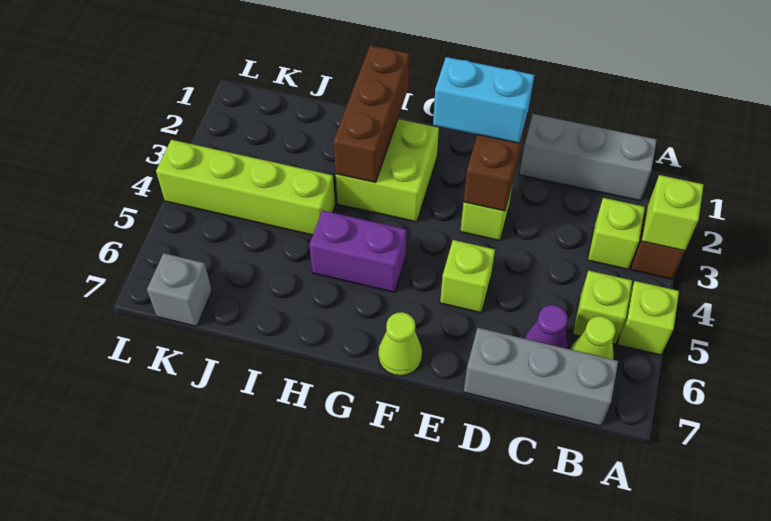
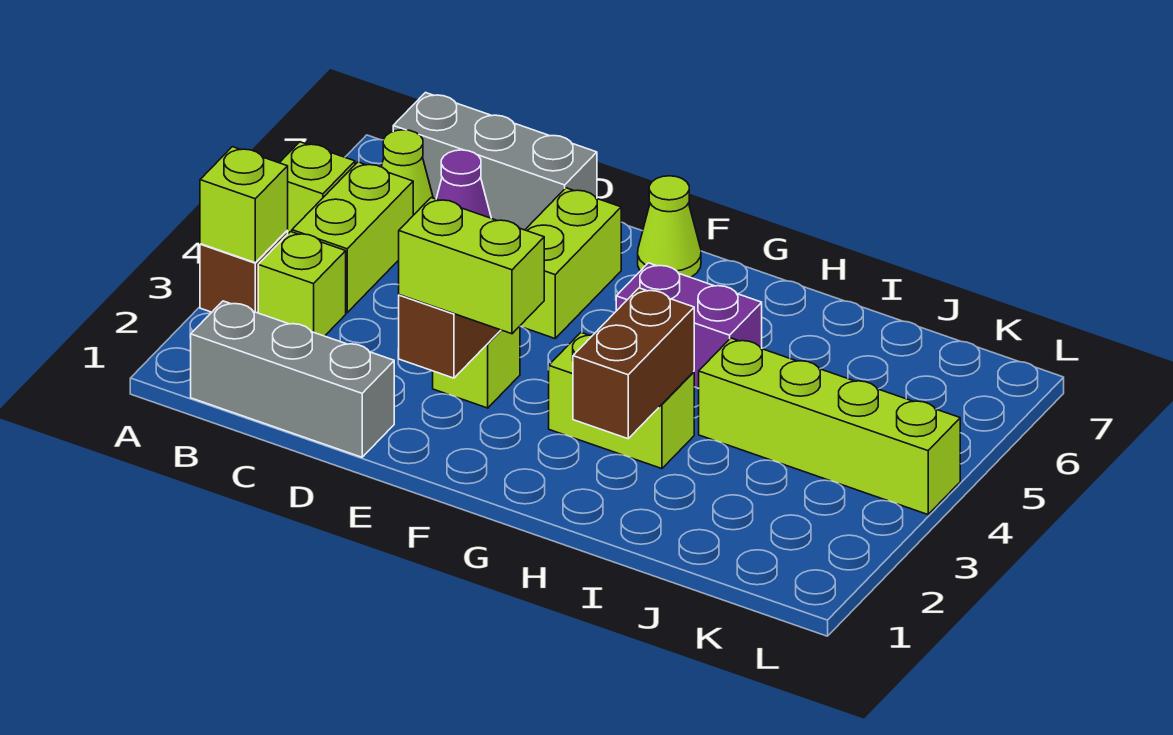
lime 1x1 brick [573,271,632,344] -> lime 1x2 brick [292,162,413,313]
cyan 1x2 brick [433,57,534,143] -> lime 1x2 brick [399,198,544,334]
lime 1x1 brick [440,240,495,313] -> lime 1x2 brick [520,188,621,338]
lime 2x2 brick [336,119,439,222] -> lime 1x2 brick [549,333,694,469]
brown 1x3 brick [333,45,409,182] -> brown 1x2 brick [573,288,694,439]
grey 1x1 brick [147,253,212,326] -> none

